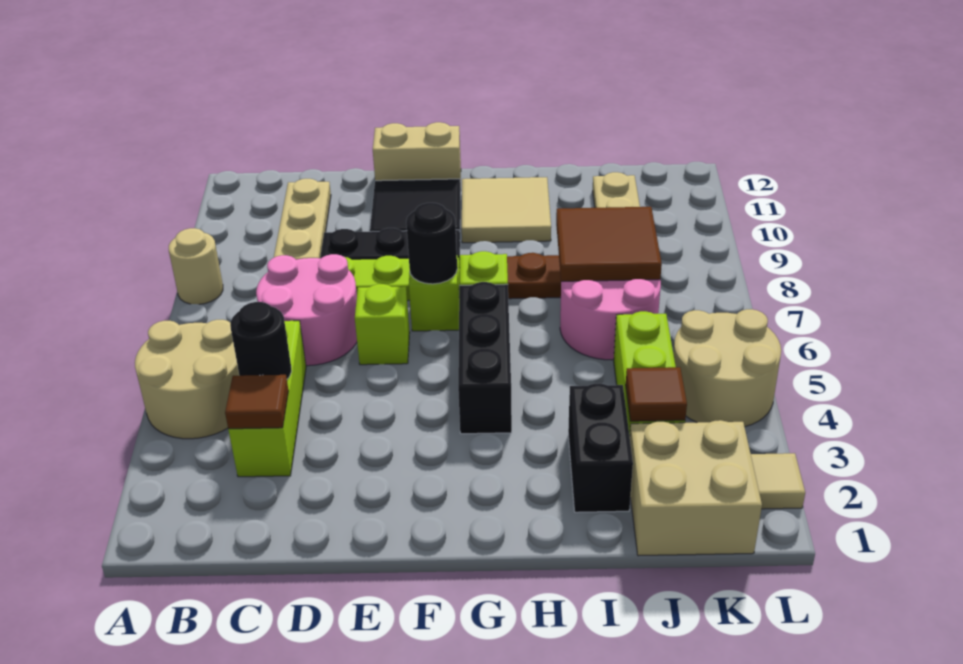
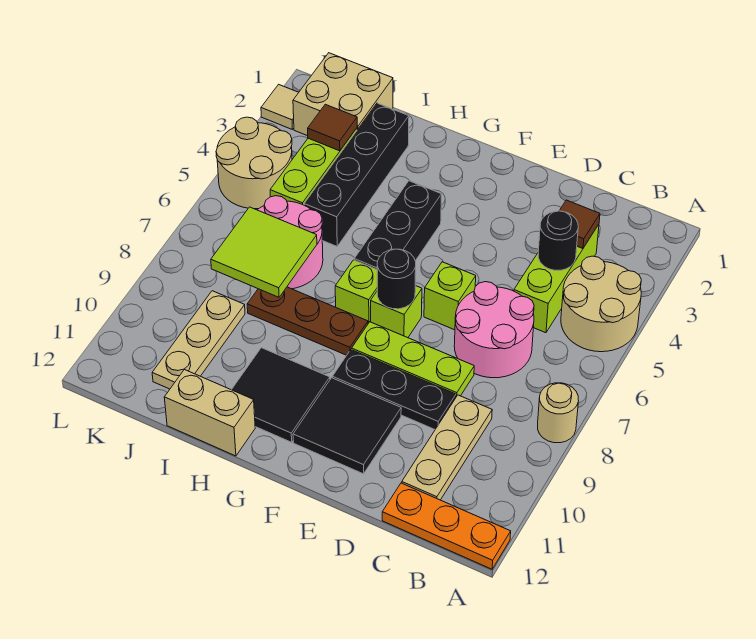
none -> orange 1x3 plate [382,483,511,569]
tan 1x2 brick [373,122,461,191] -> tan 1x2 brick moved to [164,370,255,456]
tan 2x2 tile [462,177,551,243] -> black 2x2 tile [232,348,330,442]
black 1x2 brick [568,383,633,512] -> black 1x4 brick [304,103,409,246]
brown 2x2 tile [556,207,662,281] -> lime 2x2 tile [211,207,317,297]

